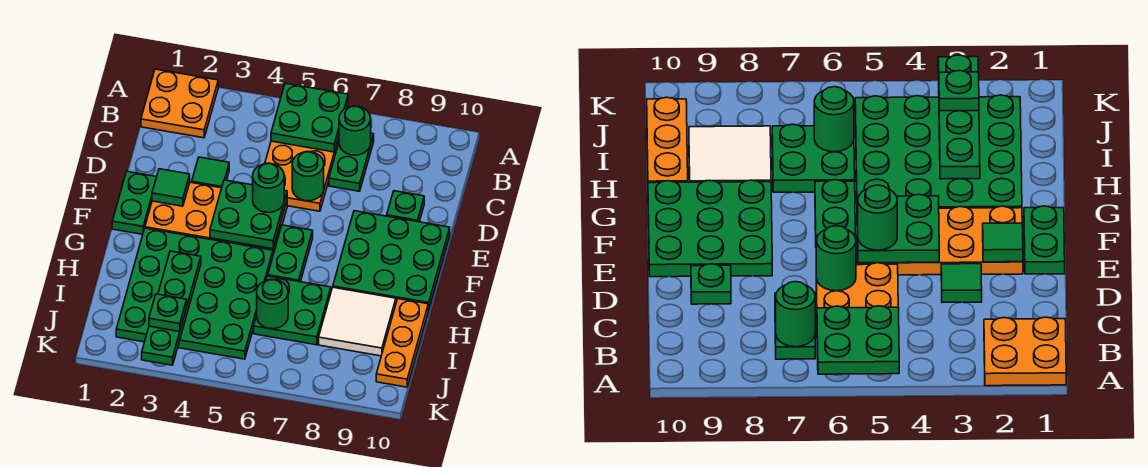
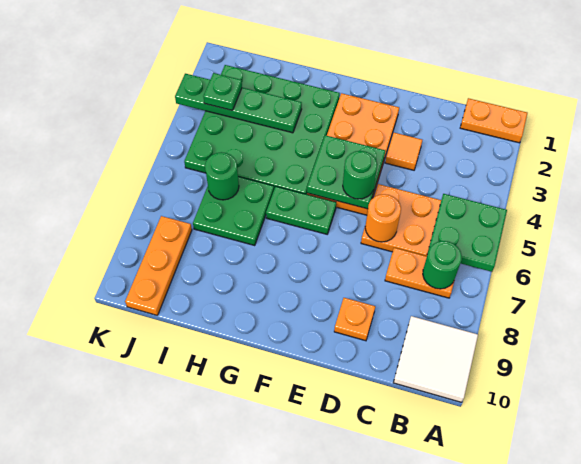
orange 2x2 plate [141,69,218,138] -> orange 1x2 plate [460,98,527,143]
green 1x2 plate [329,133,374,191] -> orange 1x2 plate [385,248,454,298]
green 1x1 tile [192,157,229,188] -> orange 1x1 tile [385,133,422,170]
green 1x1 round brick [292,152,324,201] -> orange 1x1 round brick [365,194,401,242]
green 1x1 plate [387,191,424,222] -> orange 1x1 plate [334,298,375,341]
green 1x2 plate [112,171,156,234] -> none
green 1x1 tile [152,169,190,206] -> none
green 3x3 plate [333,211,450,310] -> none
white 2x2 tile [319,287,396,356] -> white 2x2 tile moved to [393,316,478,402]
orange 1x3 plate [376,299,428,387] -> orange 1x3 plate turned to [125,216,192,315]

